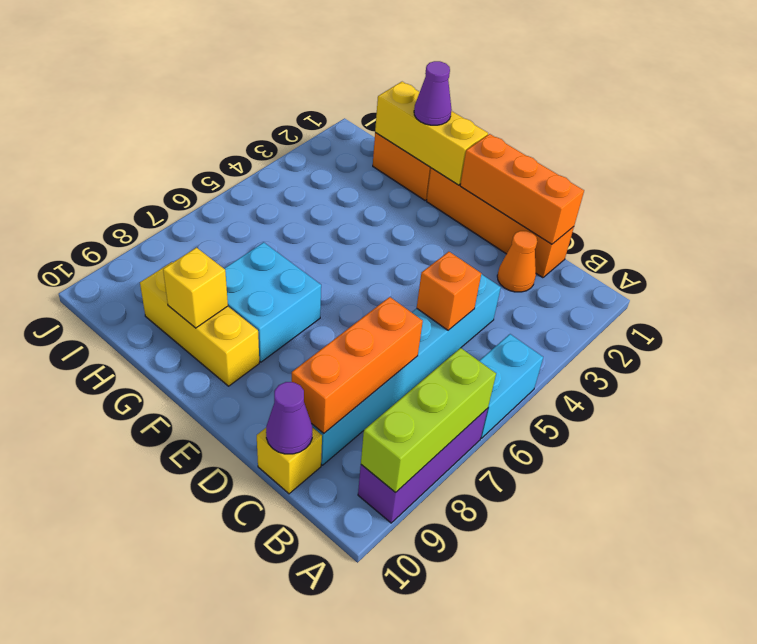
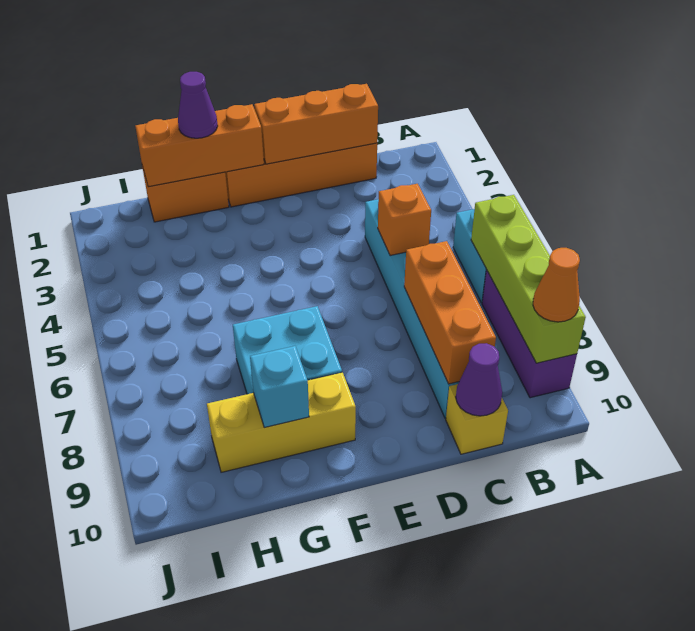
lime 1x3 brick [361,348,496,493] -> lime 1x4 brick [471,195,586,363]
orange 1x1 cone [497,231,537,292] -> orange 1x1 cone moved to [533,248,580,322]
yellow 1x3 brick [375,82,488,185] -> orange 1x3 brick [135,104,264,187]
yellow 1x1 brick [163,248,228,328] -> cyan 1x1 brick [250,346,309,427]

